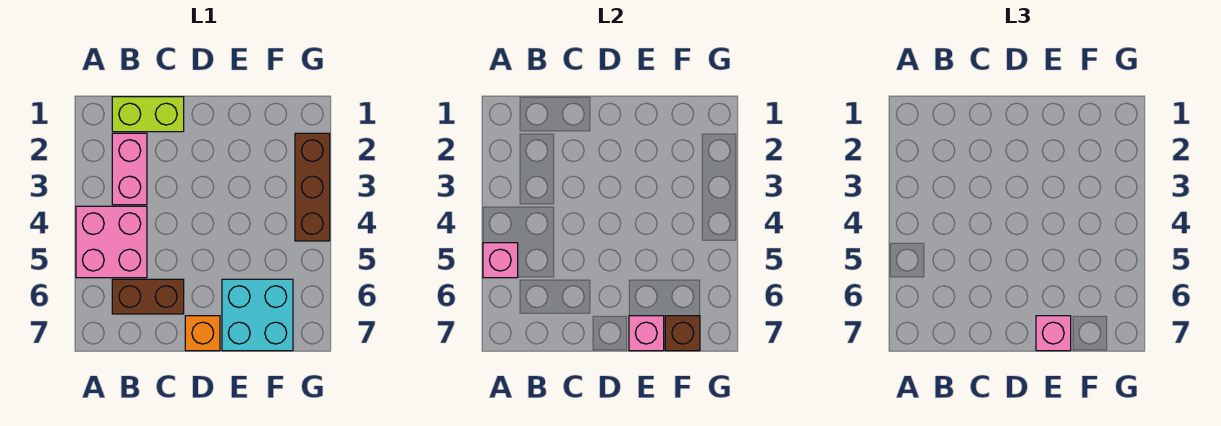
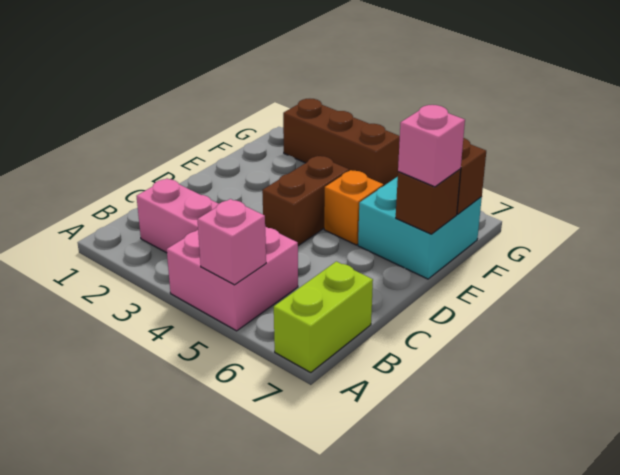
lime 1x2 brick [112,97,184,132] -> lime 1x2 brick moved to [274,261,373,372]
brown 1x2 brick [112,279,184,314] -> brown 1x2 brick moved to [262,156,349,246]
orange 1x1 brick [185,316,220,351] -> orange 1x1 brick moved to [324,170,383,245]
pink 1x1 brick [629,316,664,351] -> brown 1x1 brick [396,169,461,234]

